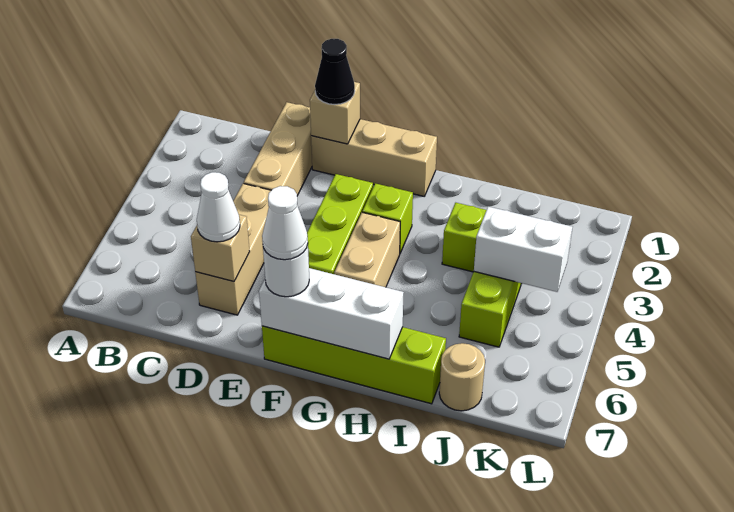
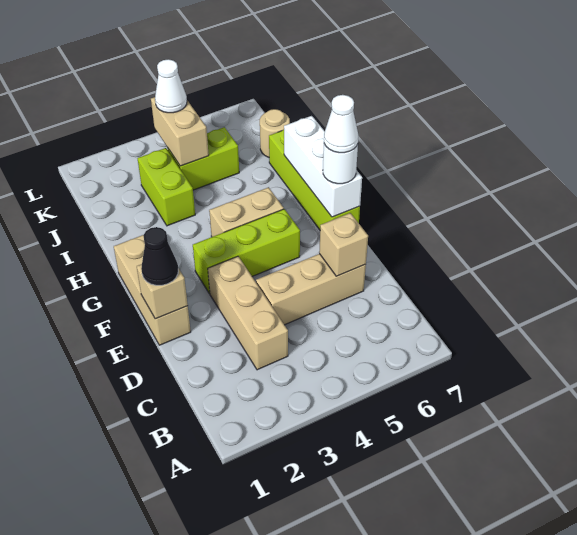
tan 1x3 brick [244,102,312,196] -> tan 1x3 brick turned to [208,256,288,370]
white 1x1 cone [197,172,240,242] -> white 1x1 cone moved to [155,59,187,113]
lime 1x1 brick [362,183,413,253] -> none
white 1x2 brick [474,207,572,292] -> tan 1x2 brick [151,97,209,166]

